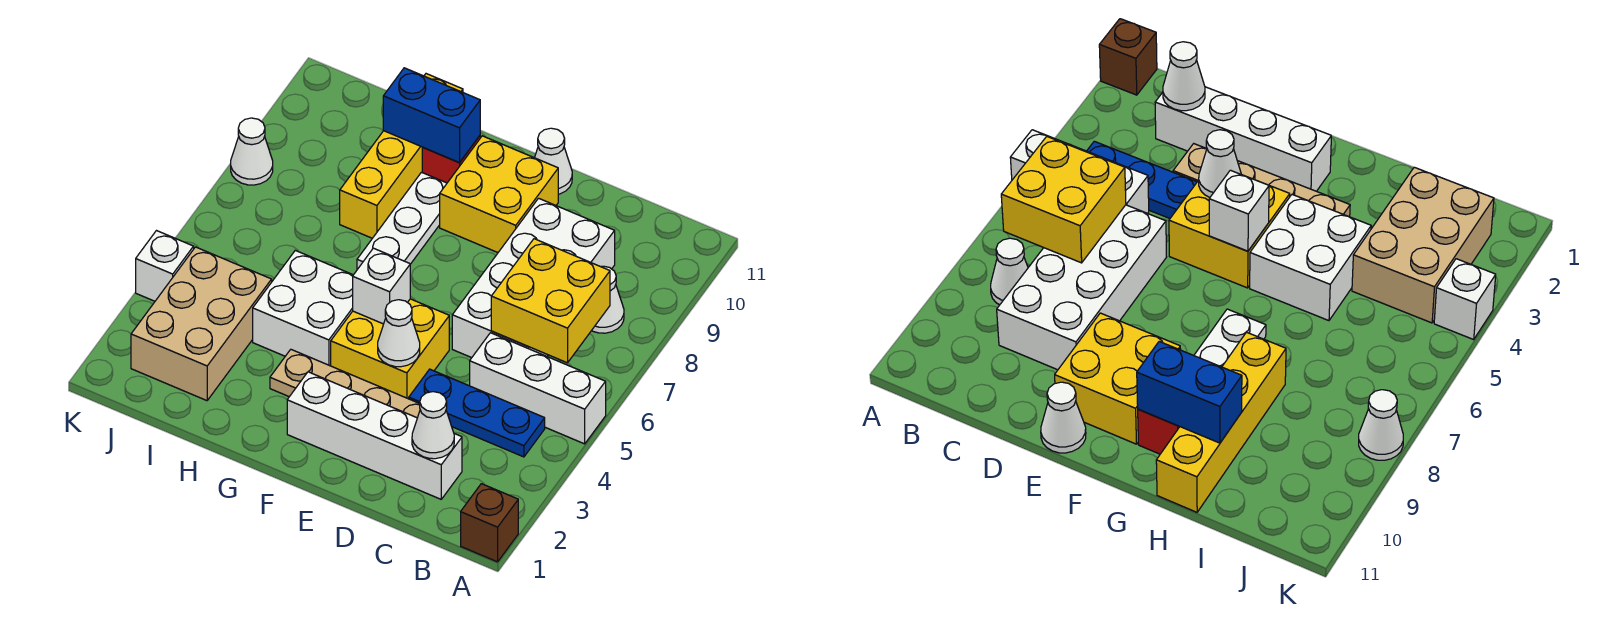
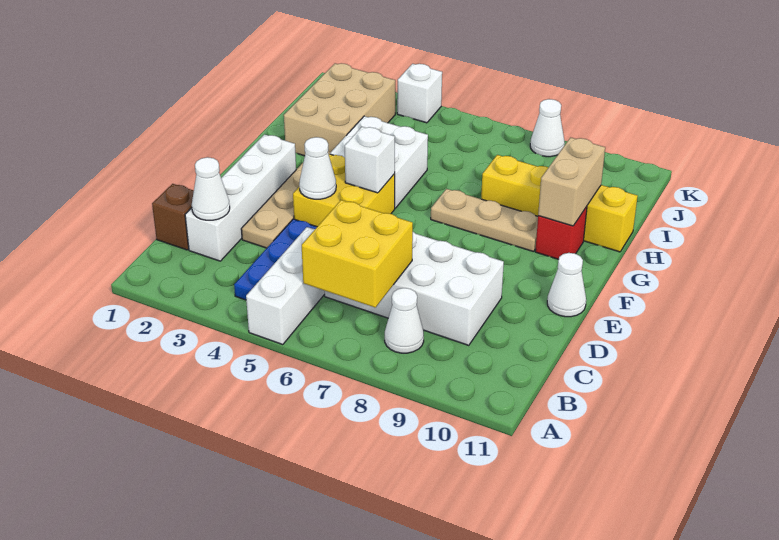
brown 1x1 brick [461,484,518,562] -> brown 1x1 brick moved to [152,184,194,250]
yellow 2x2 brick [440,136,558,253] -> none
white 1x3 plate [357,172,447,269] -> tan 1x3 plate [431,189,538,252]
blue 1x2 brick [383,68,480,163] -> tan 1x2 brick [538,138,605,226]
tan 2x3 brick [131,247,272,401] -> tan 2x3 brick turned to [284,63,395,156]

